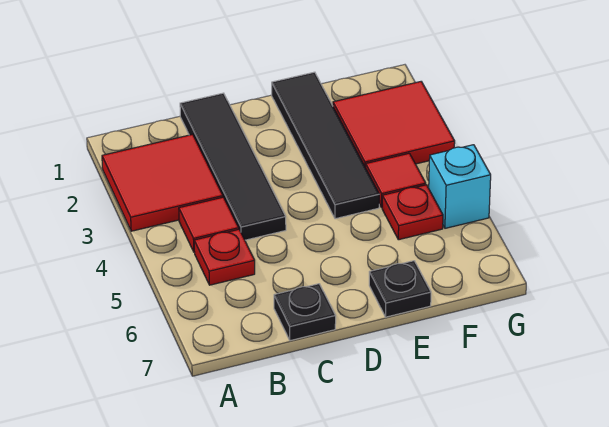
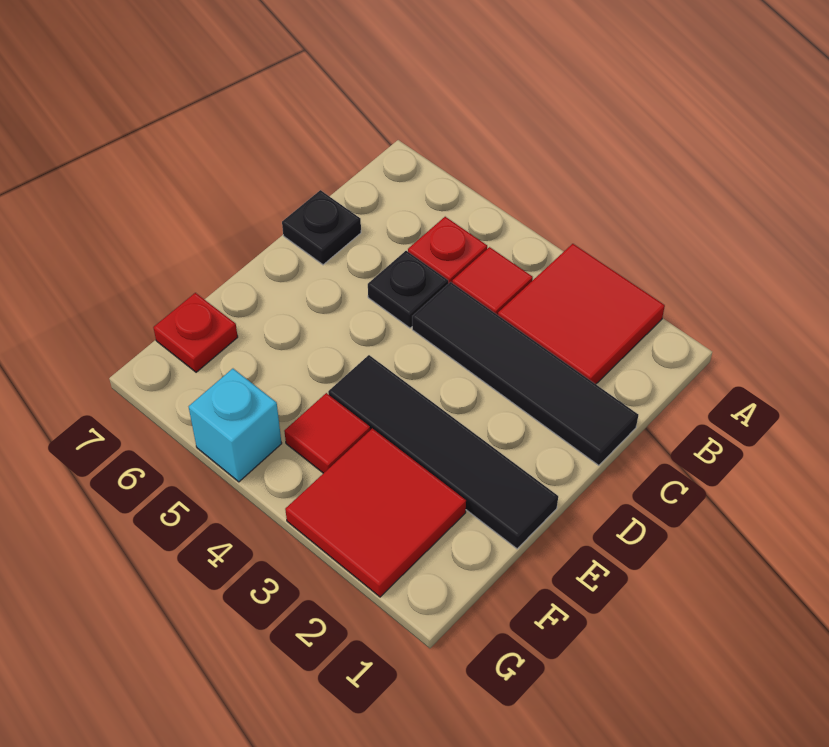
black 1x1 plate [369,261,431,317] -> black 1x1 plate moved to [368,251,448,328]
red 1x1 plate [382,185,443,240] -> red 1x1 plate moved to [153,293,238,372]

